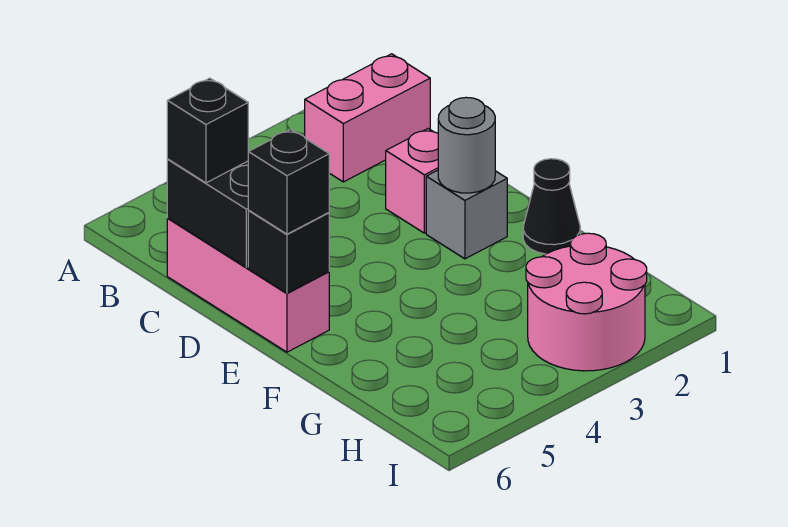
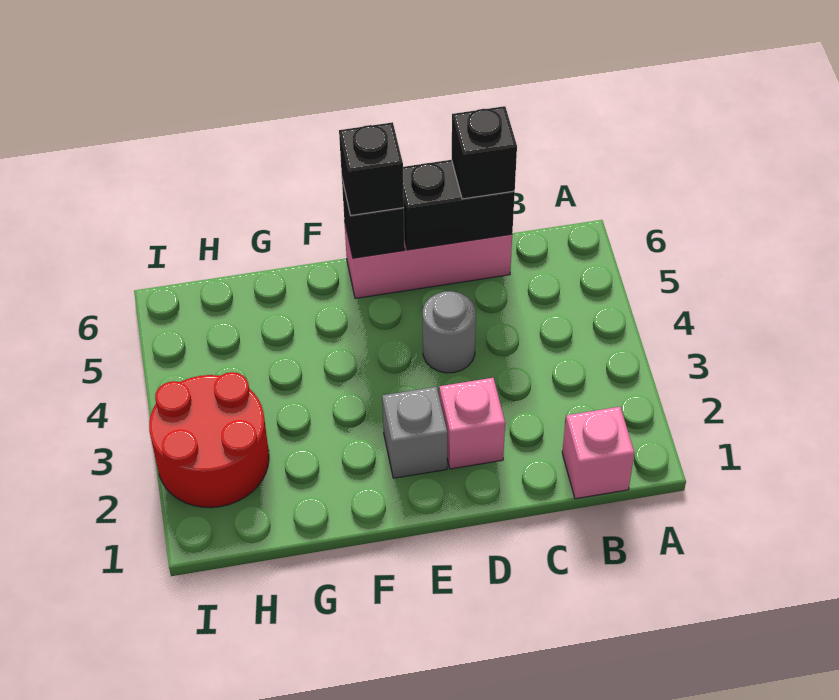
pink 1x2 brick [305,54,430,182] -> pink 1x1 brick [562,407,634,499]
grey 1x1 round brick [438,97,495,193] -> grey 1x1 round brick moved to [423,291,476,373]
black 1x1 cone [523,159,580,254] -> none
pink 2x2 round brick [526,233,647,371] -> red 2x2 round brick [149,372,269,508]

